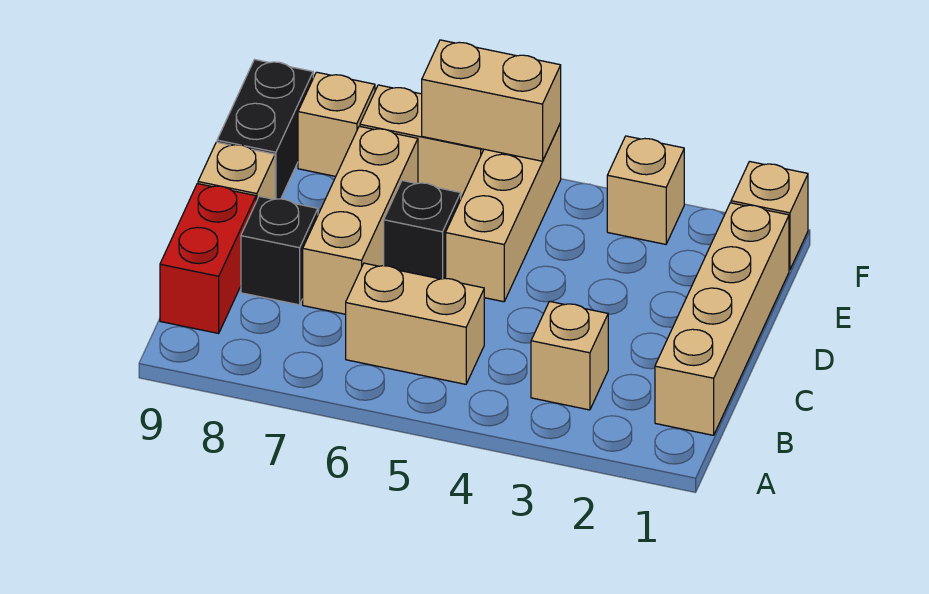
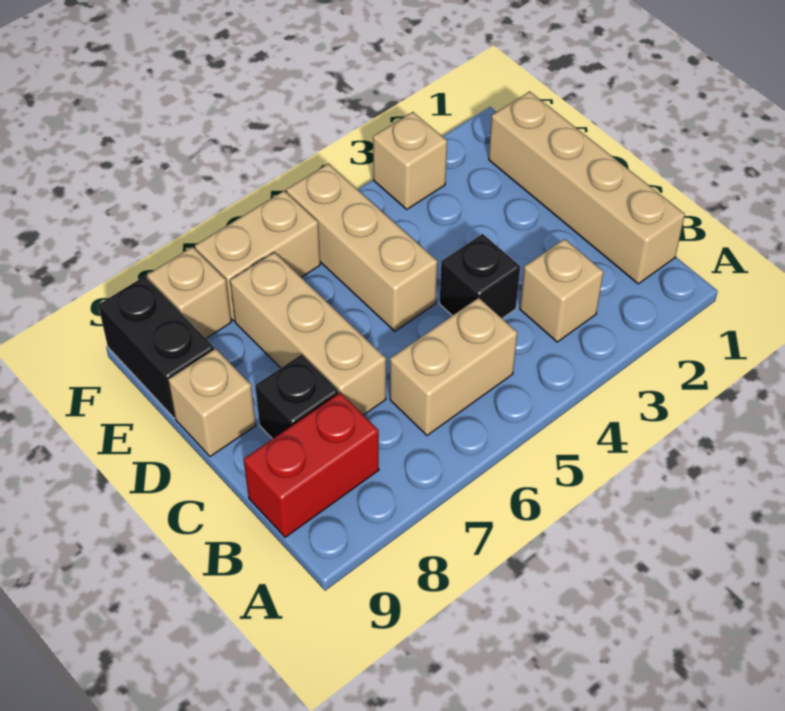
red 1x2 brick [160,184,256,333] -> red 1x2 brick turned to [244,393,379,537]
black 1x1 brick [384,181,461,279] -> black 1x1 brick moved to [440,234,520,318]
tan 1x1 brick [731,162,808,270] -> none
tan 1x2 brick [422,40,561,161] -> none

